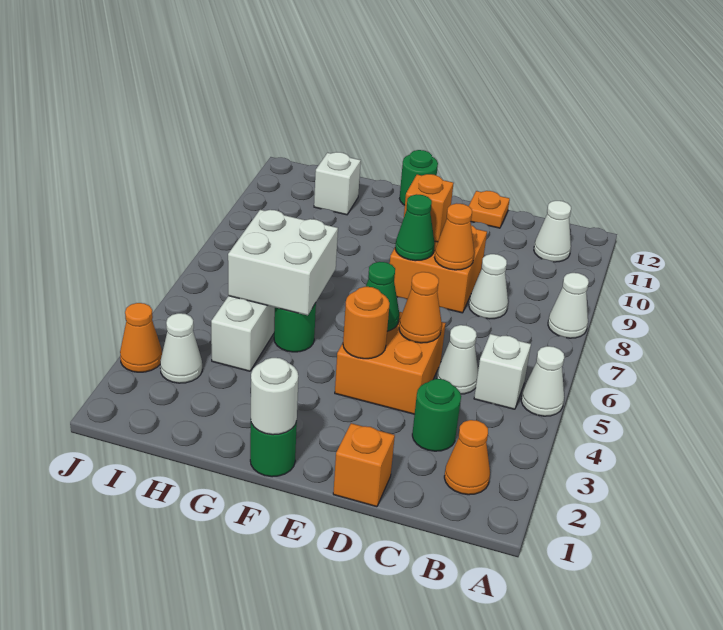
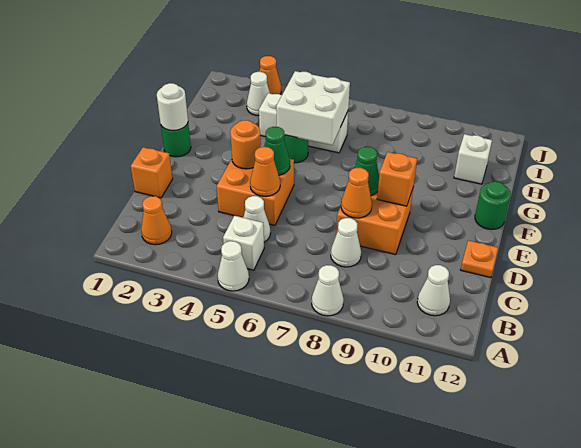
green 1x1 round brick [412,379,461,451] -> none

